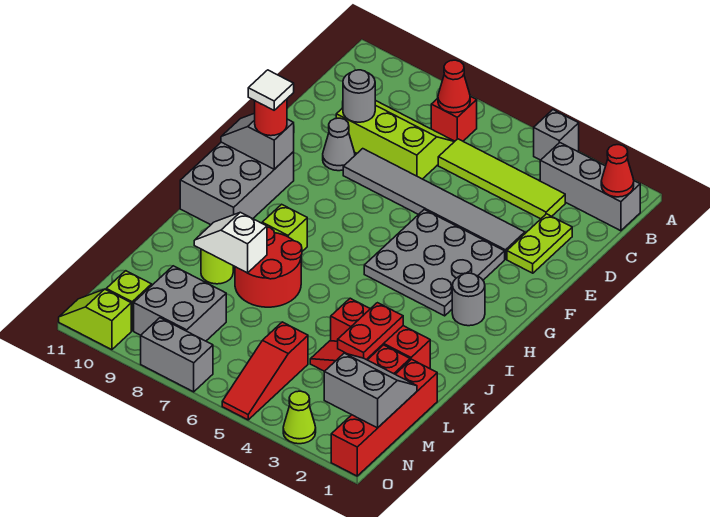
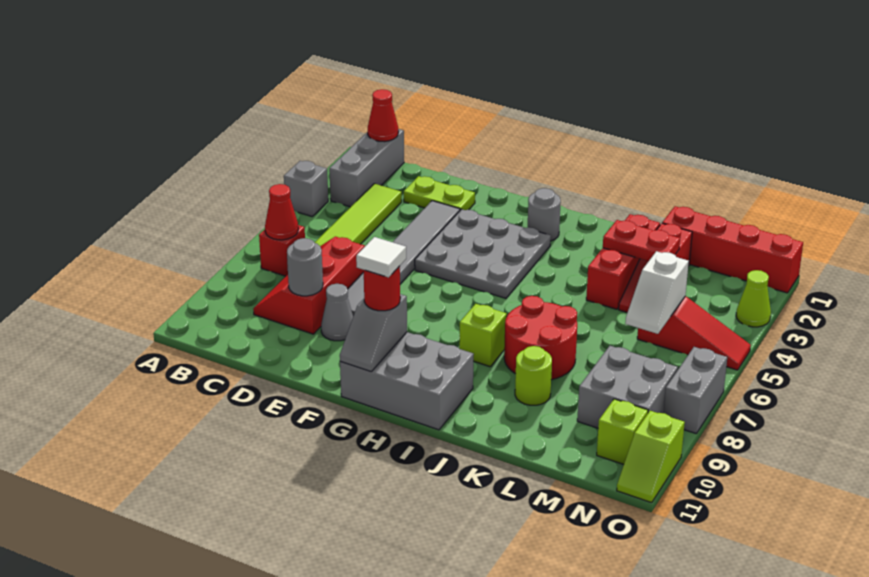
lime 2x3 slope [336,101,455,179] -> red 2x3 slope [253,236,365,334]
white 1x2 slope [194,212,267,273] -> white 1x2 slope moved to [625,251,689,334]
grey 2x2 slope [324,353,417,428] -> none

